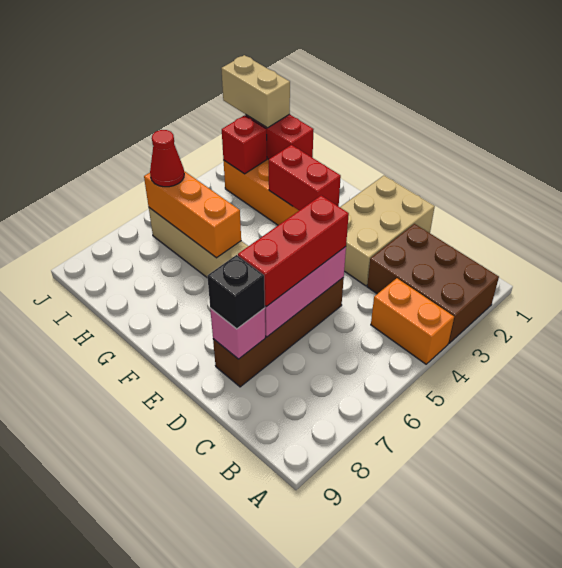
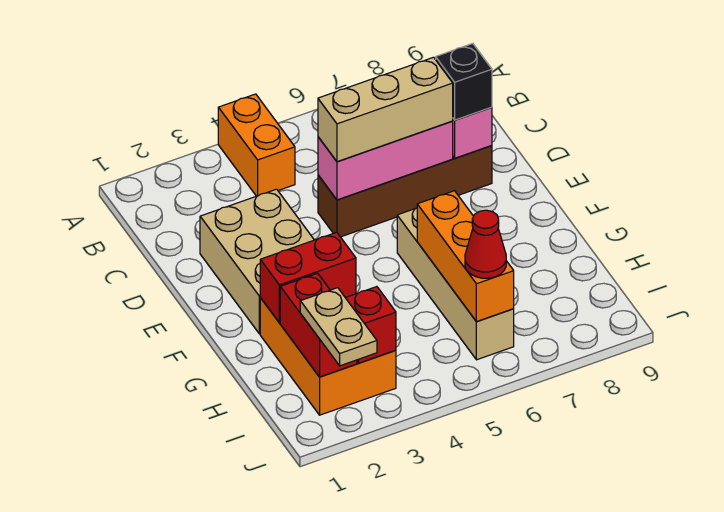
brown 2x3 brick [367,224,499,343] -> none
tan 2x3 brick [340,176,435,286] -> tan 2x3 brick turned to [200,189,314,334]
red 1x3 brick [238,195,349,307] -> tan 1x3 brick [318,57,453,162]
red 1x2 brick [269,145,341,210] -> red 1x2 brick turned to [260,232,356,323]
tan 1x2 brick [221,55,290,128] -> tan 1x2 plate [300,288,377,366]

